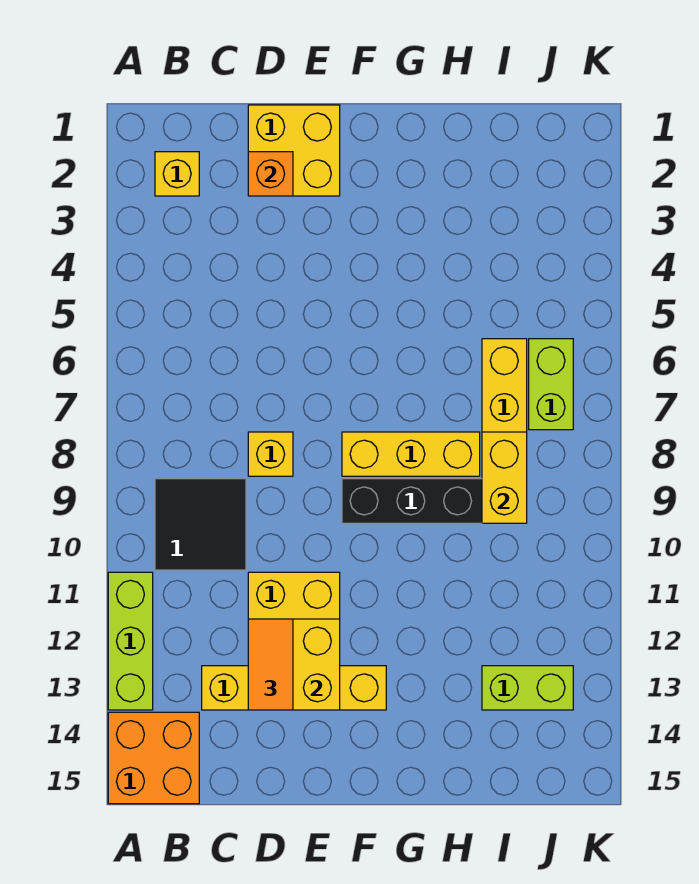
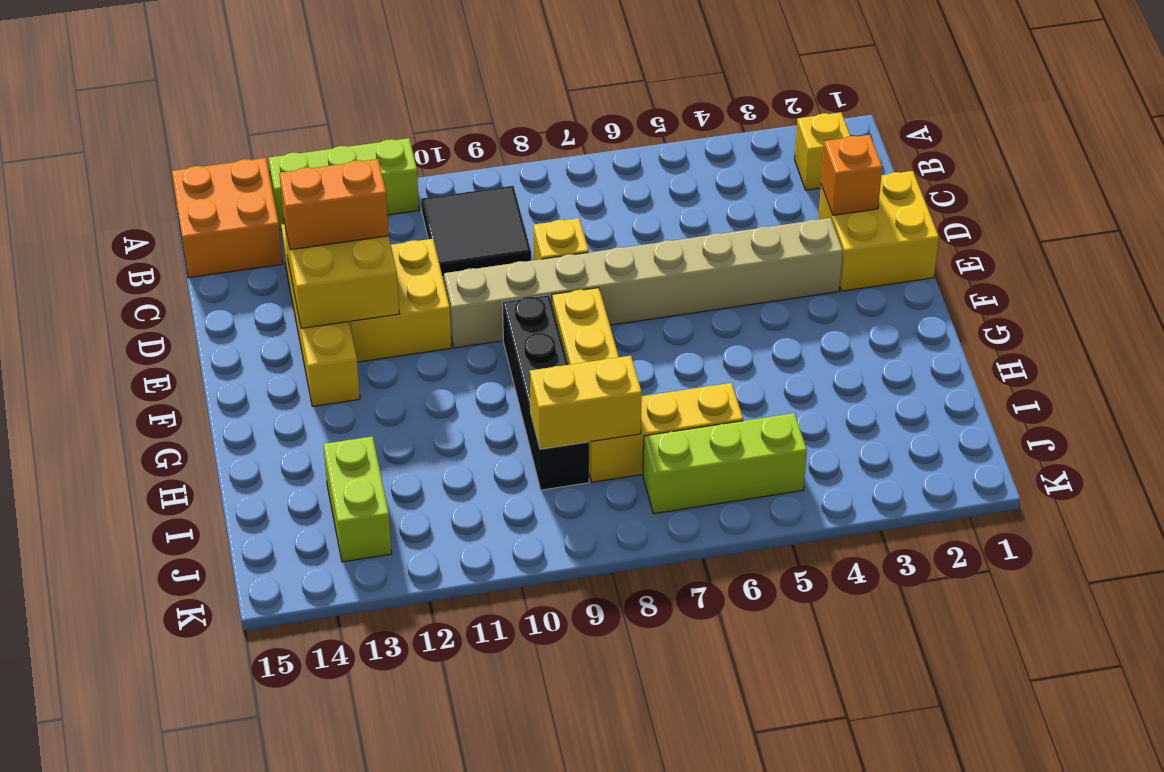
orange 1x2 tile [248,619,293,710] -> orange 1x2 brick [279,159,389,250]
none -> tan 1x8 brick [444,218,843,348]
lime 1x2 brick [529,339,573,430] -> lime 1x3 brick [643,413,807,514]

